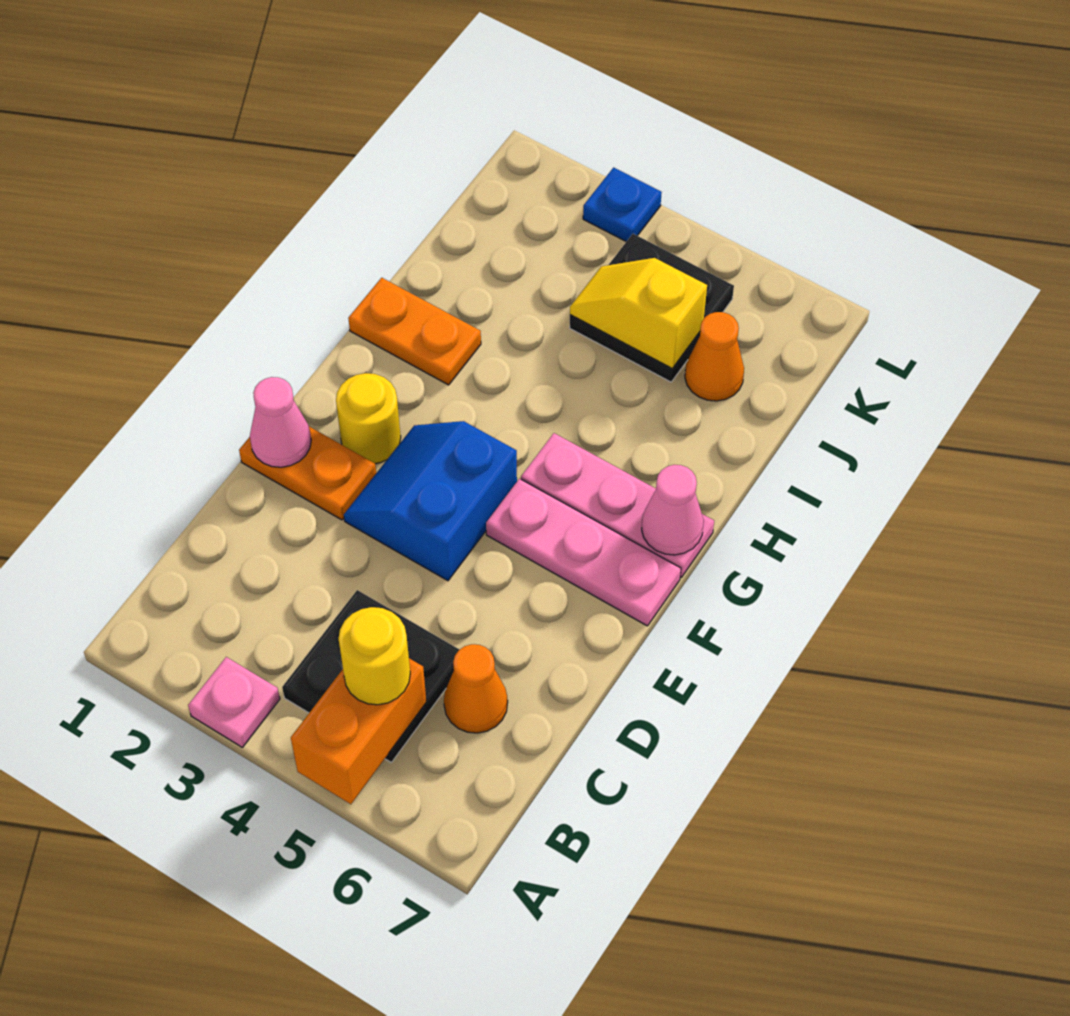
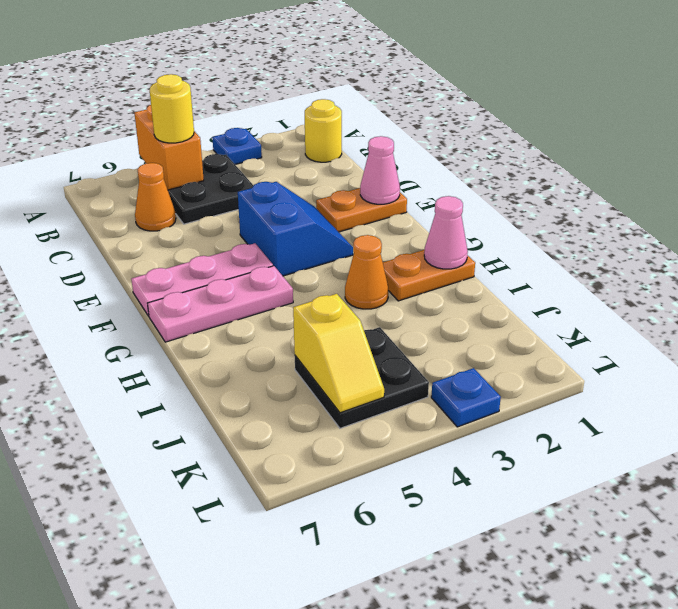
pink 1x1 plate [188,657,280,747] -> blue 1x1 plate [212,128,262,164]
yellow 1x1 round brick [336,373,401,464] -> yellow 1x1 round brick moved to [305,99,342,162]
pink 1x1 cone [642,465,704,555] -> pink 1x1 cone moved to [424,196,468,269]
yellow 1x2 slope [570,258,707,368] -> yellow 1x2 slope turned to [293,294,384,413]
orange 1x1 cone [685,312,744,401] -> orange 1x1 cone moved to [345,235,388,309]

